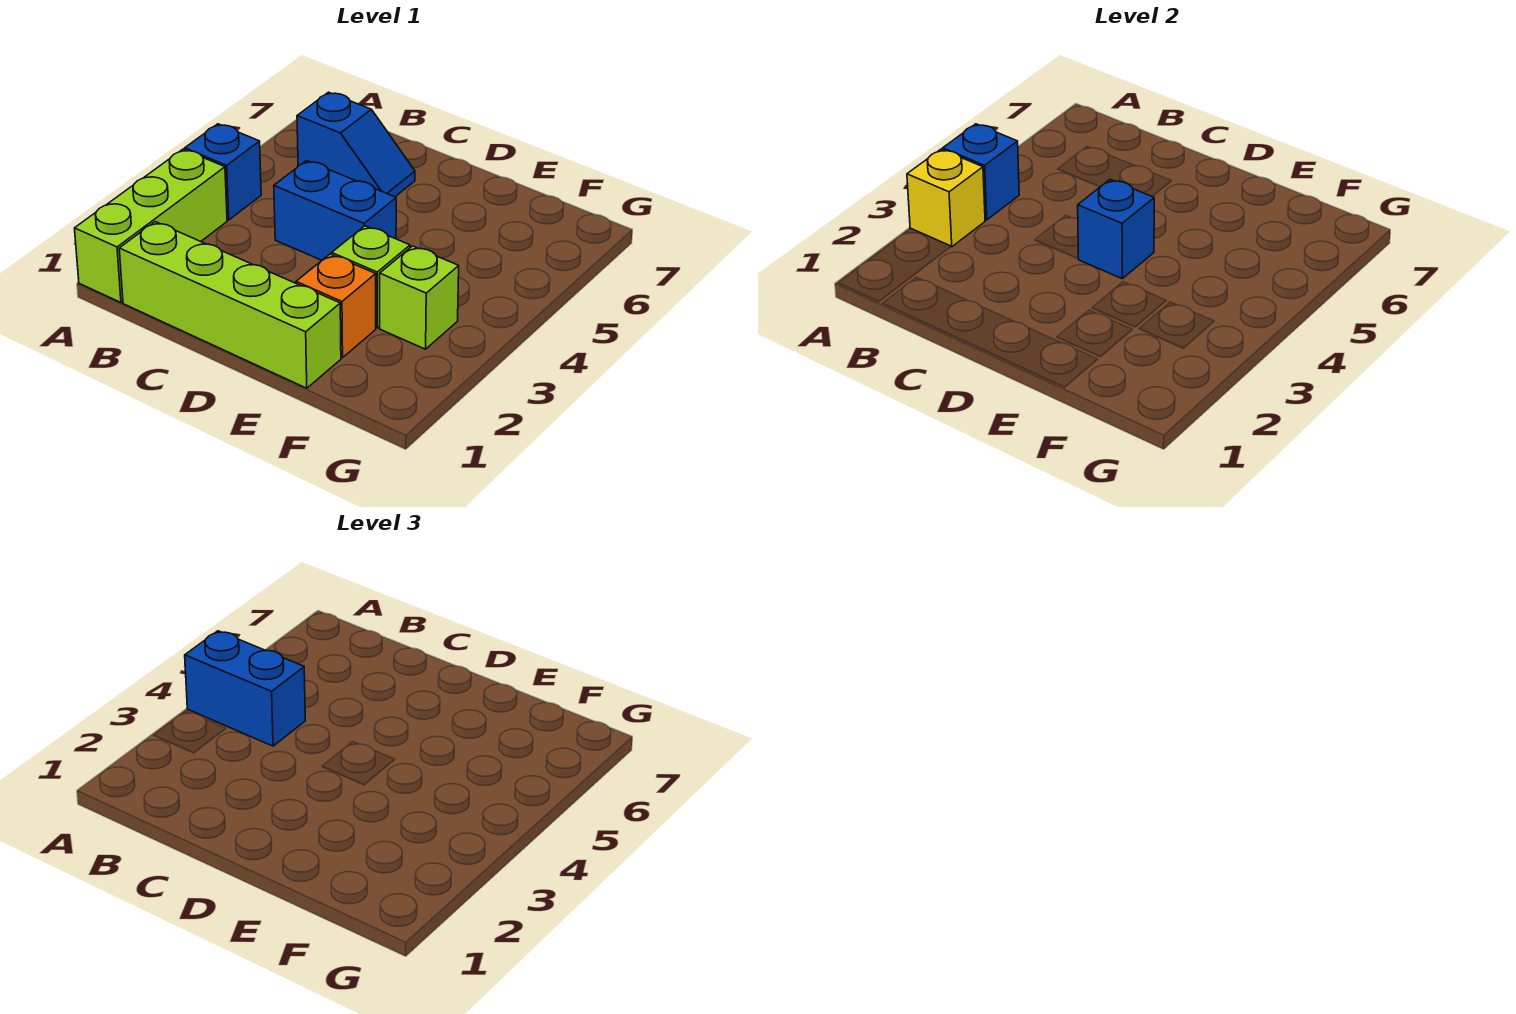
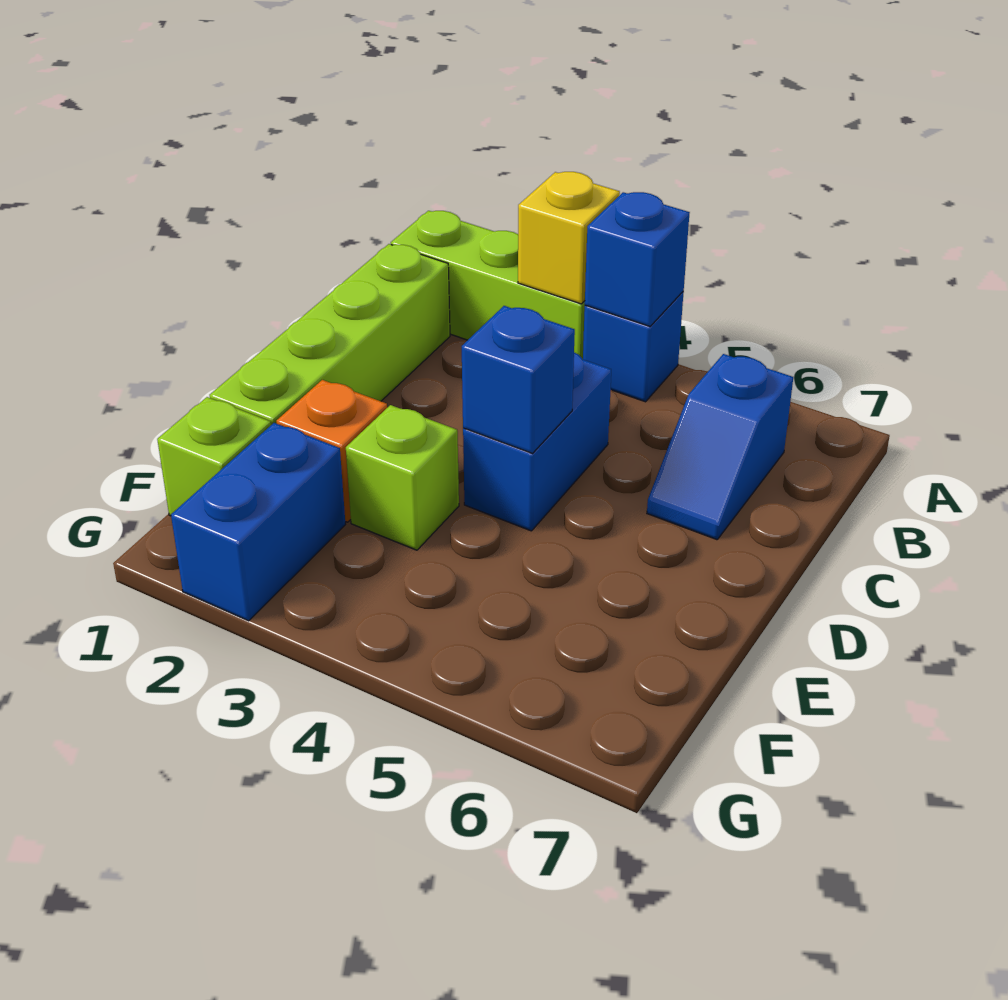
blue 1x2 brick [185,631,305,746] -> blue 1x2 brick moved to [171,423,346,621]
lime 1x1 brick [380,246,459,349] -> lime 1x1 brick moved to [157,397,271,516]

